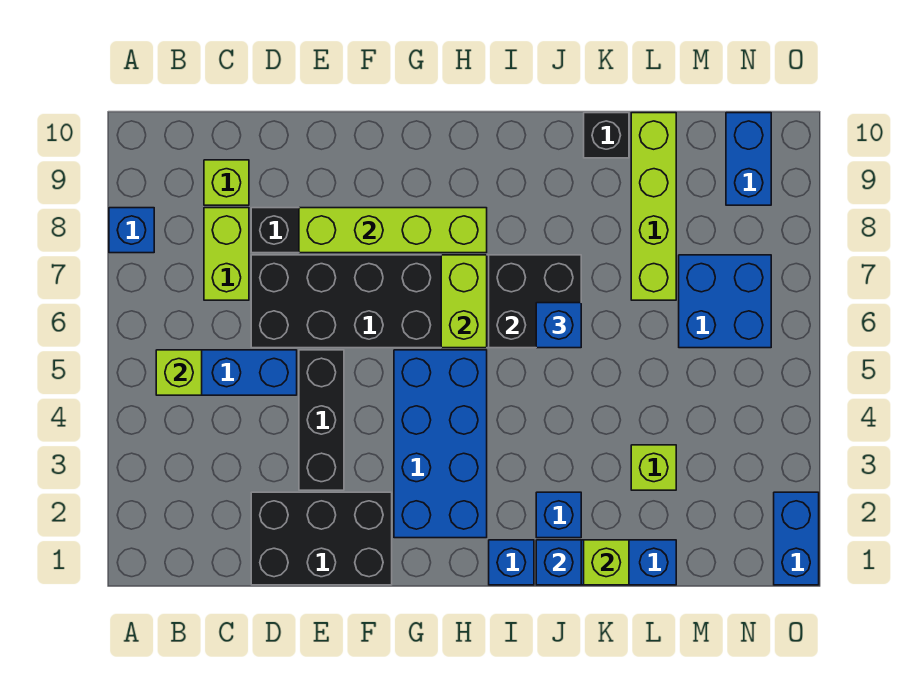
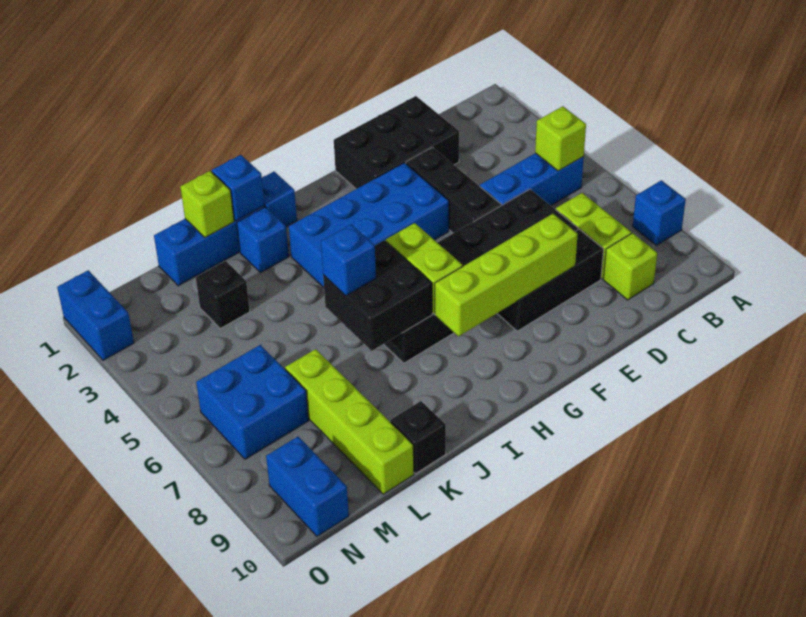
blue 2x4 brick [394,350,487,538] -> blue 2x4 brick turned to [289,163,449,288]
lime 1x1 brick [631,445,676,490] -> black 1x1 brick [196,261,250,328]

